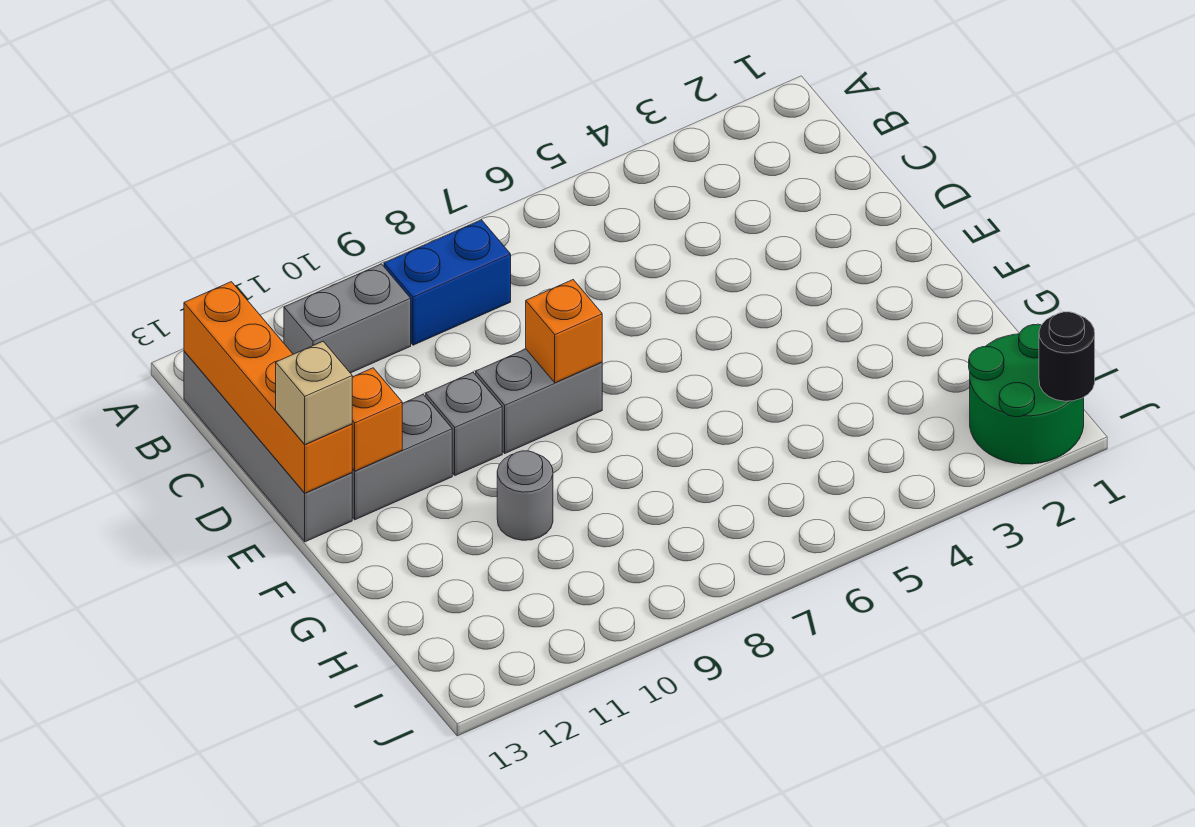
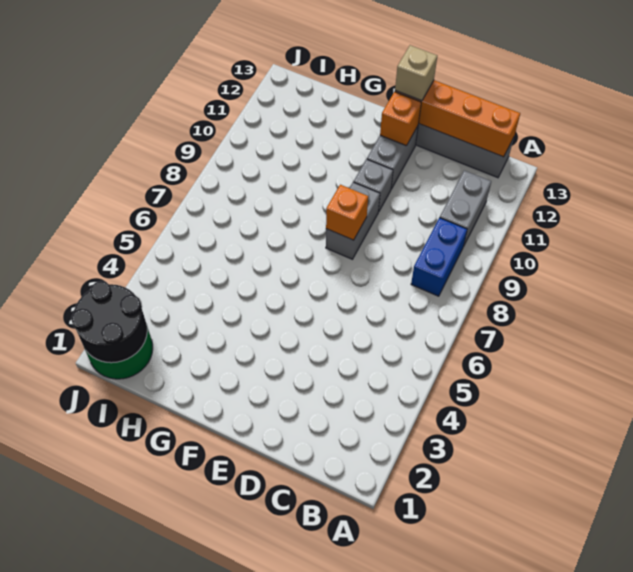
grey 1x1 round brick [497,451,553,540] -> none
black 1x1 round brick [1039,312,1095,401] -> black 2x2 round brick [71,281,147,363]

